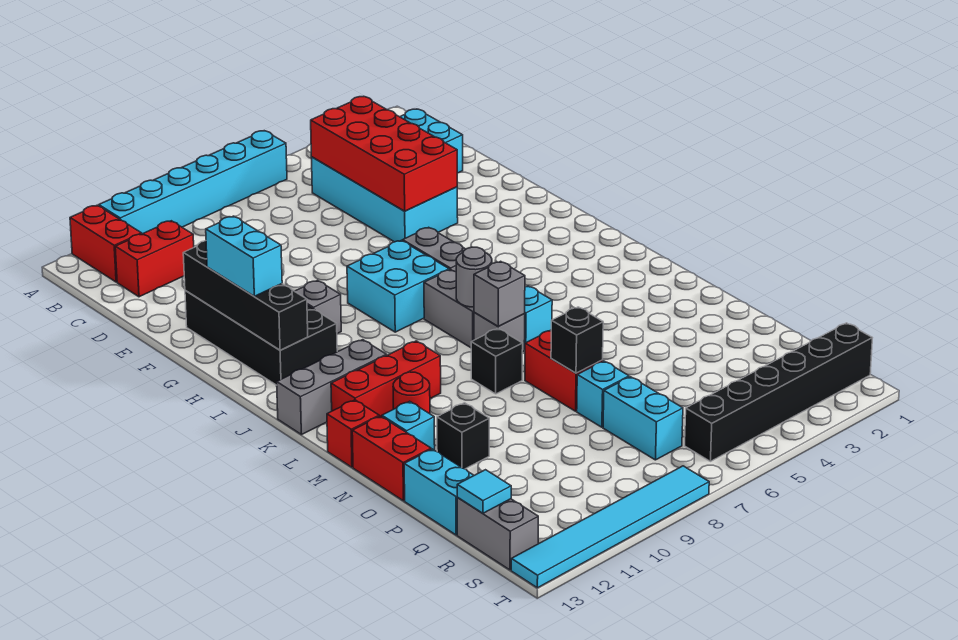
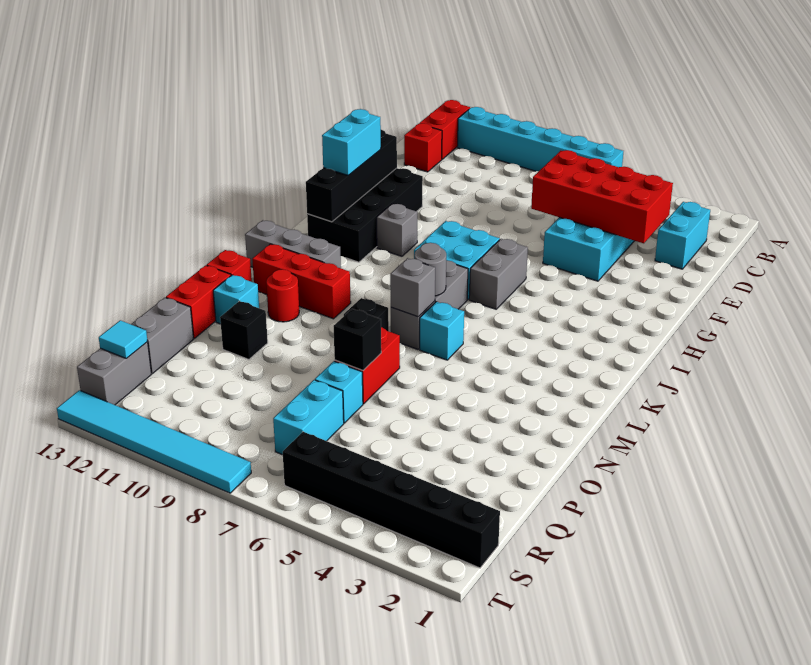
red 2x4 brick [311,97,457,211] -> red 2x4 brick turned to [531,150,673,243]
red 1x2 brick [115,221,194,297] -> red 1x1 brick [404,123,442,172]
cyan 1x2 brick [404,449,474,535] -> grey 1x2 brick [131,298,194,374]

